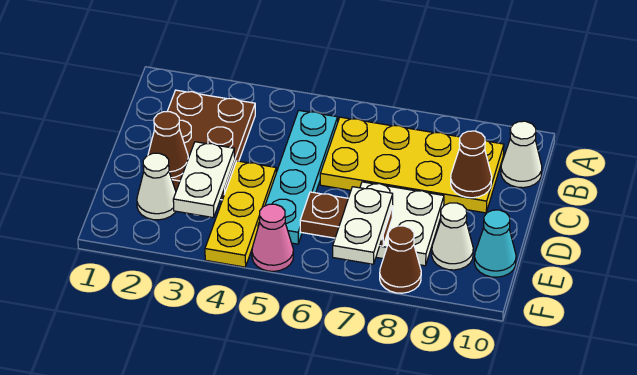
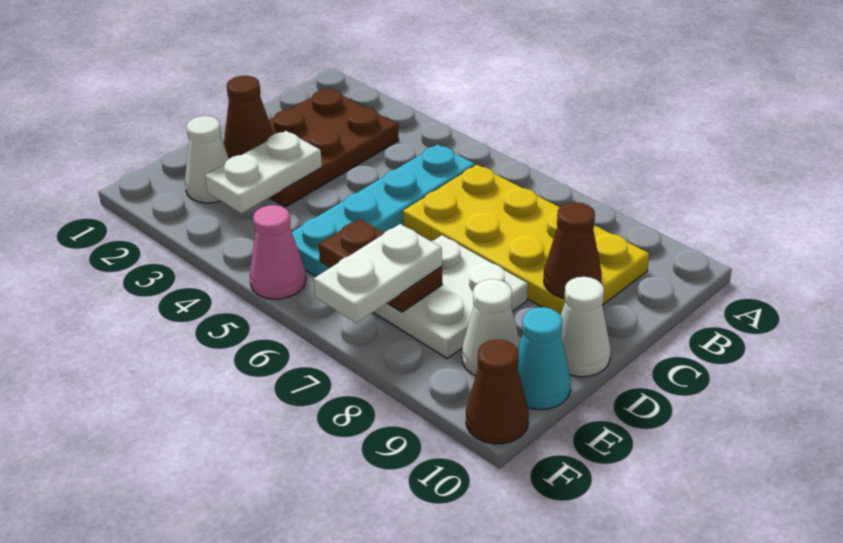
white 1x1 cone [501,121,542,188] -> white 1x1 cone moved to [561,277,611,377]
yellow 1x3 plate [205,161,276,267] -> none
brown 1x1 cone [380,226,421,293] -> brown 1x1 cone moved to [466,340,529,444]

